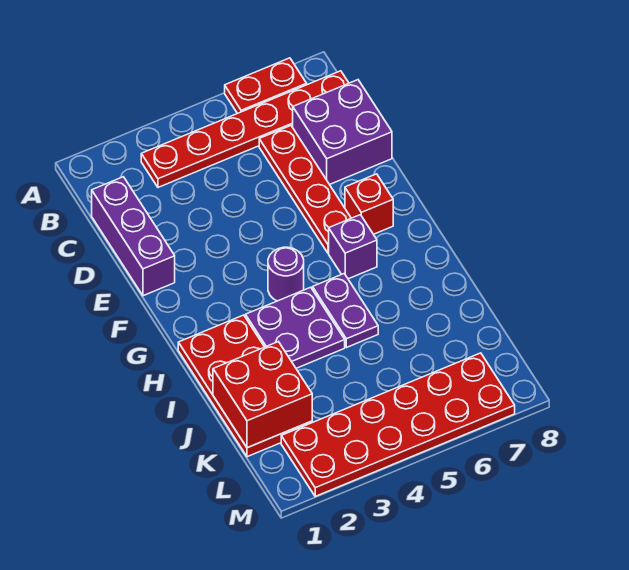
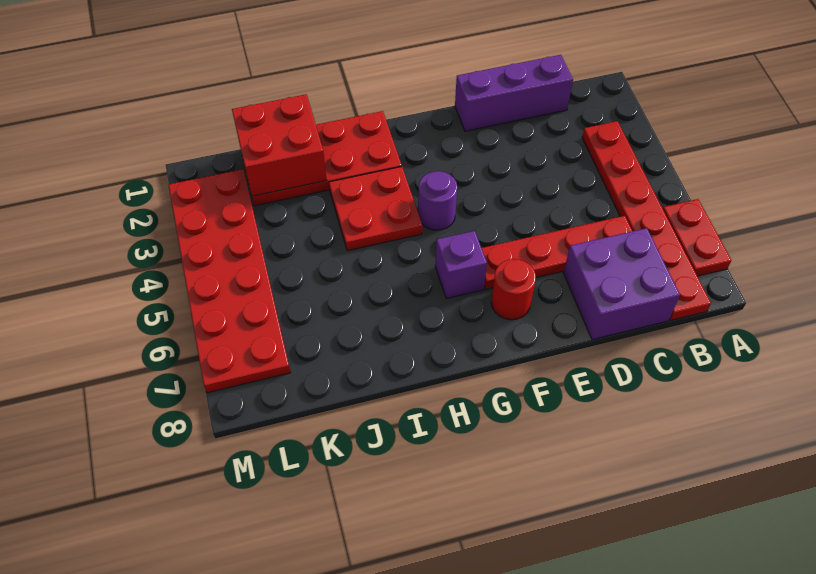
red 1x1 brick [345,174,393,234] -> red 1x1 round brick [491,259,536,320]
purple 2x2 plate [245,287,345,368] -> red 2x2 plate [329,167,422,251]
purple 1x2 plate [312,274,378,348] -> none

